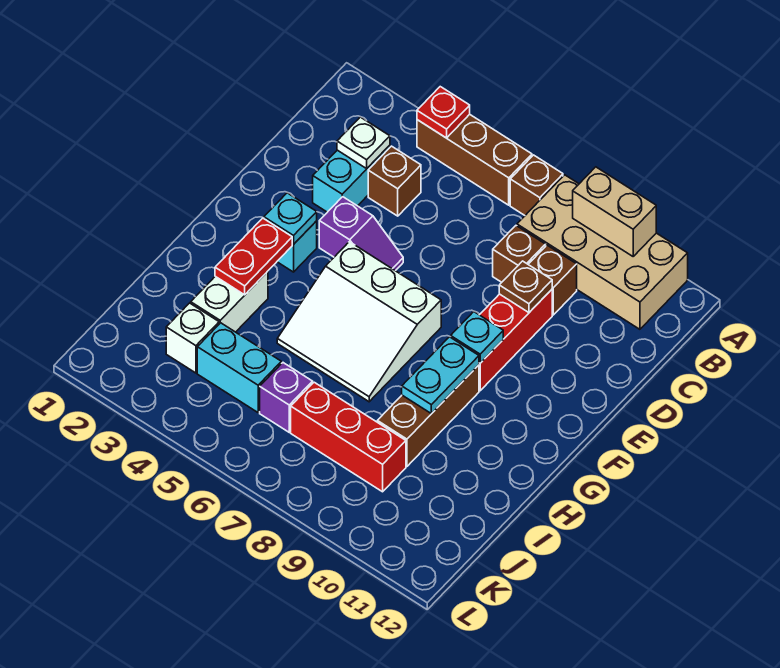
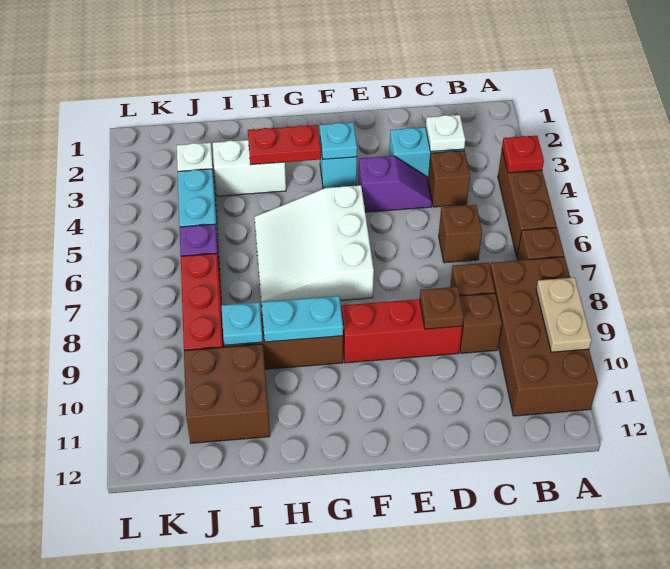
tan 2x4 brick [517,175,688,329] -> brown 2x4 brick [490,257,598,416]
tan 1x2 brick [573,167,656,256] -> tan 1x2 plate [536,278,592,352]
none -> brown 1x1 brick [439,205,482,263]
purple 1x2 slope [319,197,403,271] -> purple 1x2 slope turned to [358,156,432,212]
cyan 1x1 plate [451,312,503,363] -> cyan 1x1 plate moved to [222,302,263,345]
none -> brown 2x2 brick [184,344,270,443]

